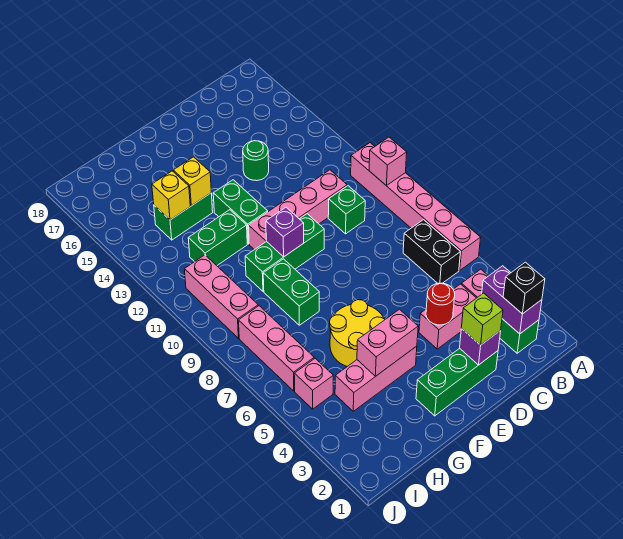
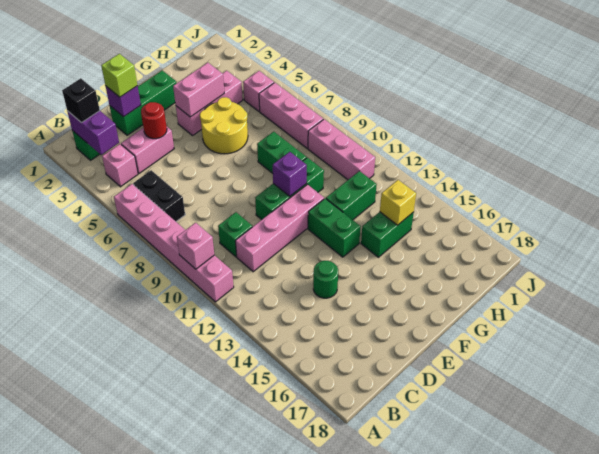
yellow 1x1 brick [173,157,211,206] -> none

